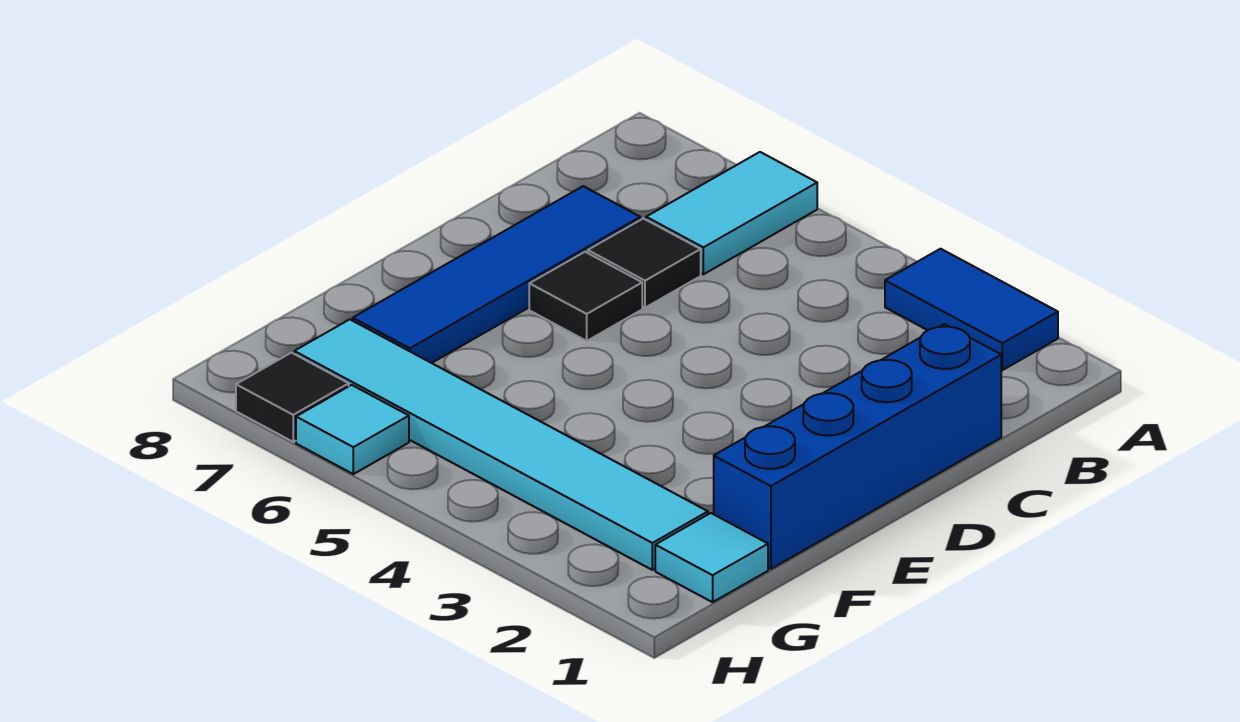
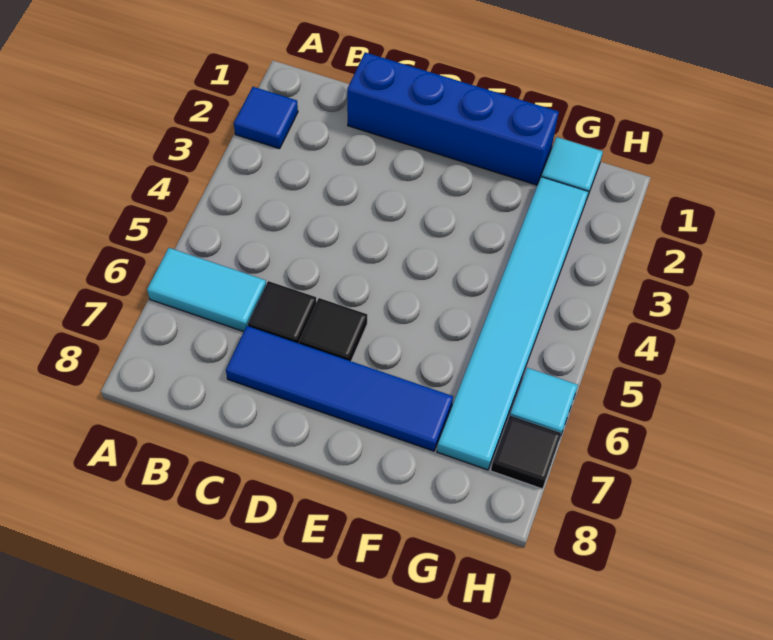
blue 1x2 tile [885,249,1058,370] -> blue 1x1 tile [234,87,298,149]

